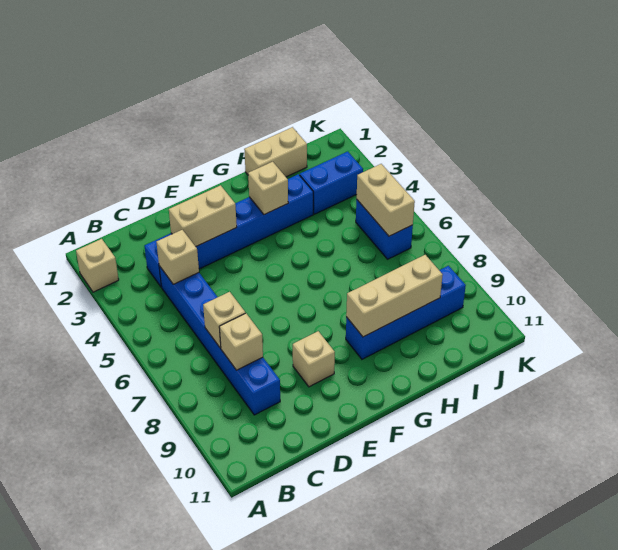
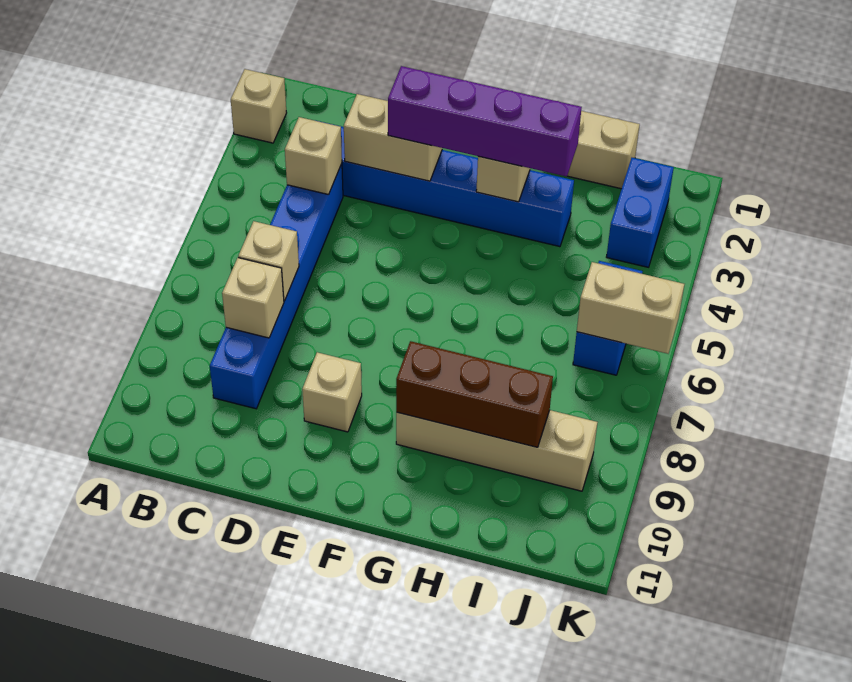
none -> purple 1x4 brick [388,66,582,177]
blue 1x4 brick [346,266,466,359] -> tan 1x4 brick [396,410,598,491]
tan 1x3 brick [346,255,443,337] -> brown 1x3 brick [396,341,553,447]
blue 1x2 brick [300,152,363,214] -> blue 1x2 brick turned to [607,158,674,267]
tan 1x2 brick [357,164,415,236] -> tan 1x2 brick turned to [577,262,684,354]

